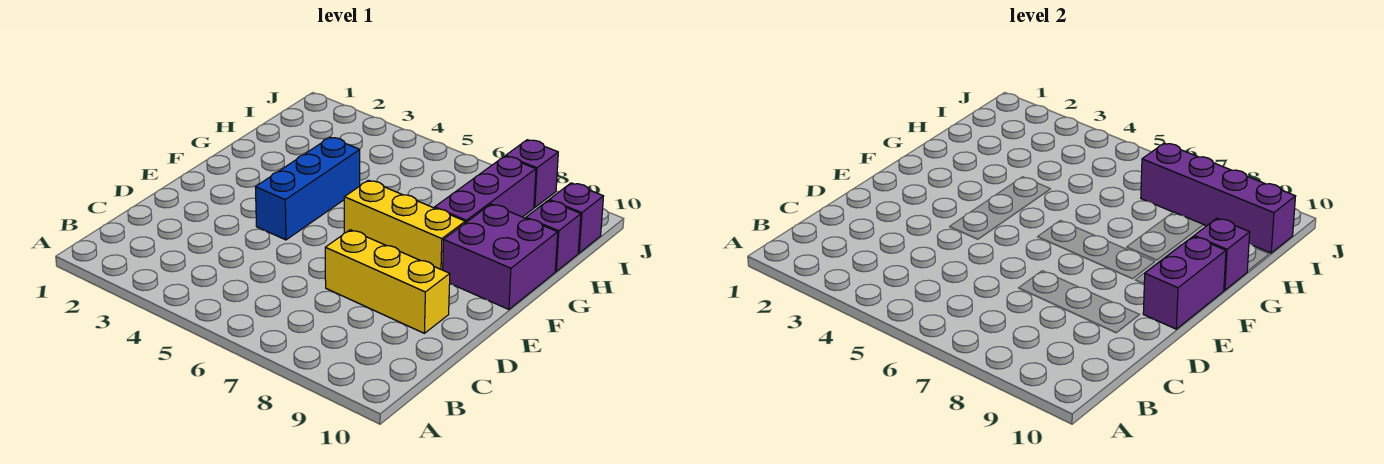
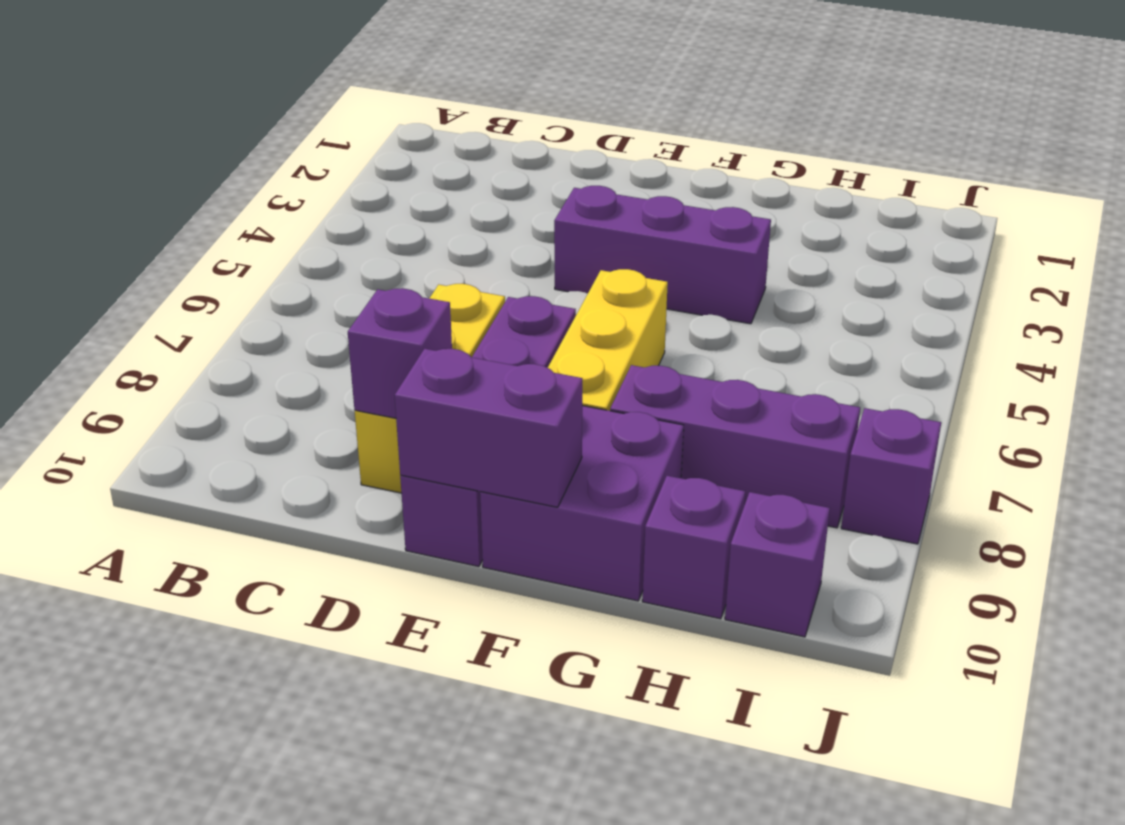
blue 1x3 brick [255,137,360,240] -> purple 1x3 brick [554,186,771,324]
purple 1x1 brick [1194,218,1250,290] -> purple 1x1 brick moved to [348,288,452,418]
purple 1x4 brick [1141,143,1296,253] -> purple 1x4 brick moved to [400,296,576,567]

